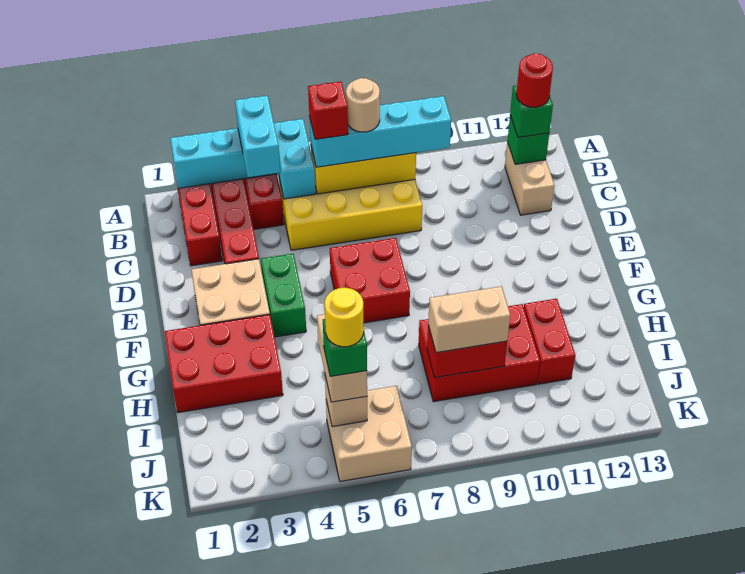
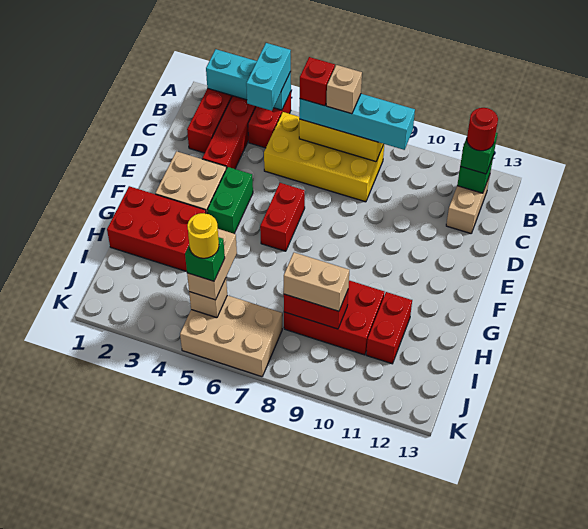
cyan 1x2 brick [274,119,316,199] -> none
tan 1x1 round brick [346,78,380,132] -> tan 1x1 brick [326,65,362,114]
red 2x2 brick [330,238,410,323] -> red 1x2 brick [260,183,305,251]
tan 2x2 brick [326,386,412,482] -> tan 2x3 brick [180,295,282,377]

